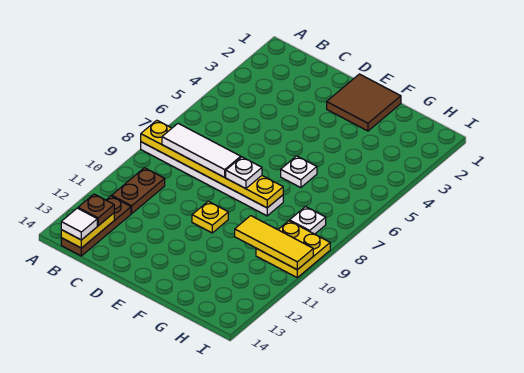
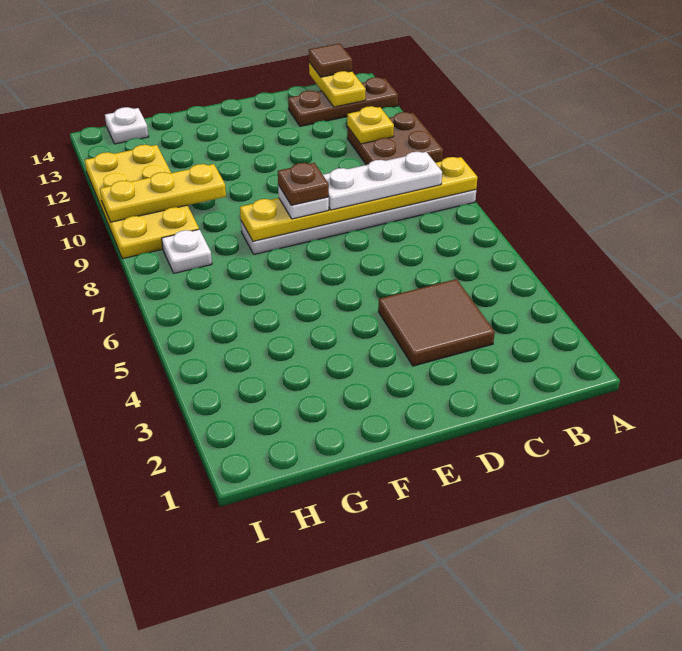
white 1x3 tile [162,123,241,177] -> white 1x3 plate [323,152,442,210]
brown 1x2 plate [112,168,165,213] -> brown 2x2 plate [347,112,443,165]
brown 1x3 plate [61,196,131,256] -> brown 1x3 plate turned to [288,77,398,126]
brown 1x1 plate [78,194,114,226] -> brown 1x1 plate moved to [278,163,329,205]
white 1x1 tile [61,208,97,240] -> brown 1x1 tile [309,43,352,77]
brown 2x2 tile [327,74,401,131] -> brown 2x2 tile moved to [378,279,495,366]
yellow 1x1 plate [192,201,228,233] -> yellow 1x1 plate moved to [347,106,394,144]
white 1x1 plate [281,156,317,188] -> white 1x1 plate moved to [105,107,149,144]
yellow 1x3 tile [235,216,313,270] -> yellow 1x3 plate [100,164,226,222]
yellow 2x2 plate [256,221,330,278] -> yellow 2x4 plate [85,144,199,259]

